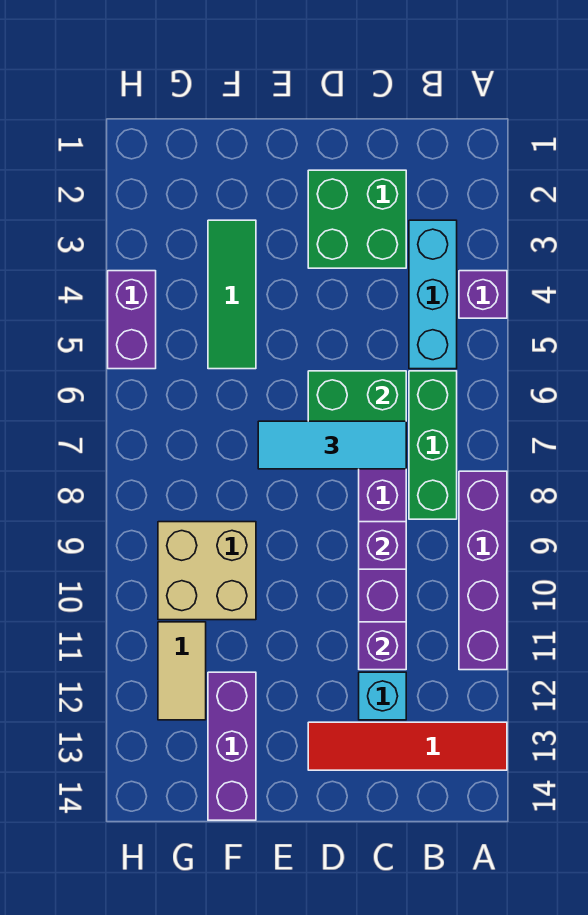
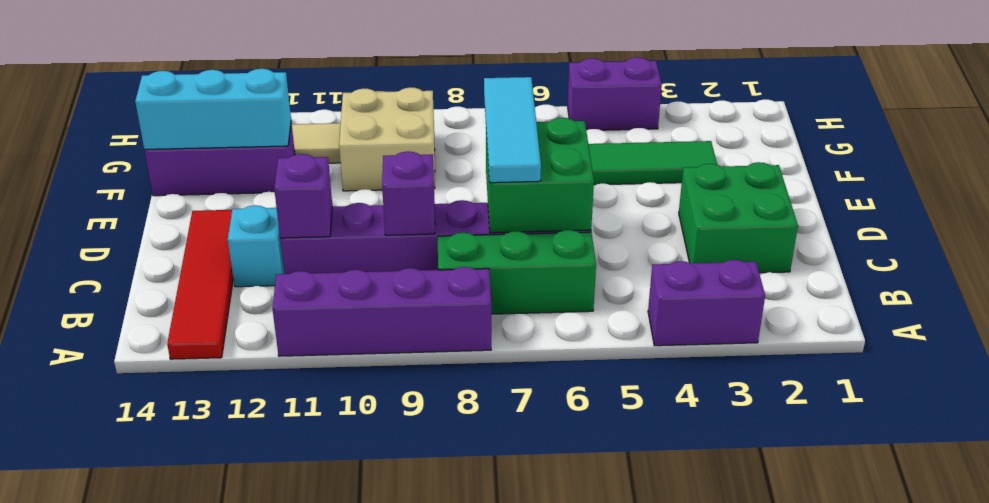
purple 1x1 brick [459,271,507,318] -> purple 1x2 brick [648,260,765,346]
cyan 1x3 brick [409,220,457,369] -> cyan 1x3 brick moved to [135,69,291,149]

